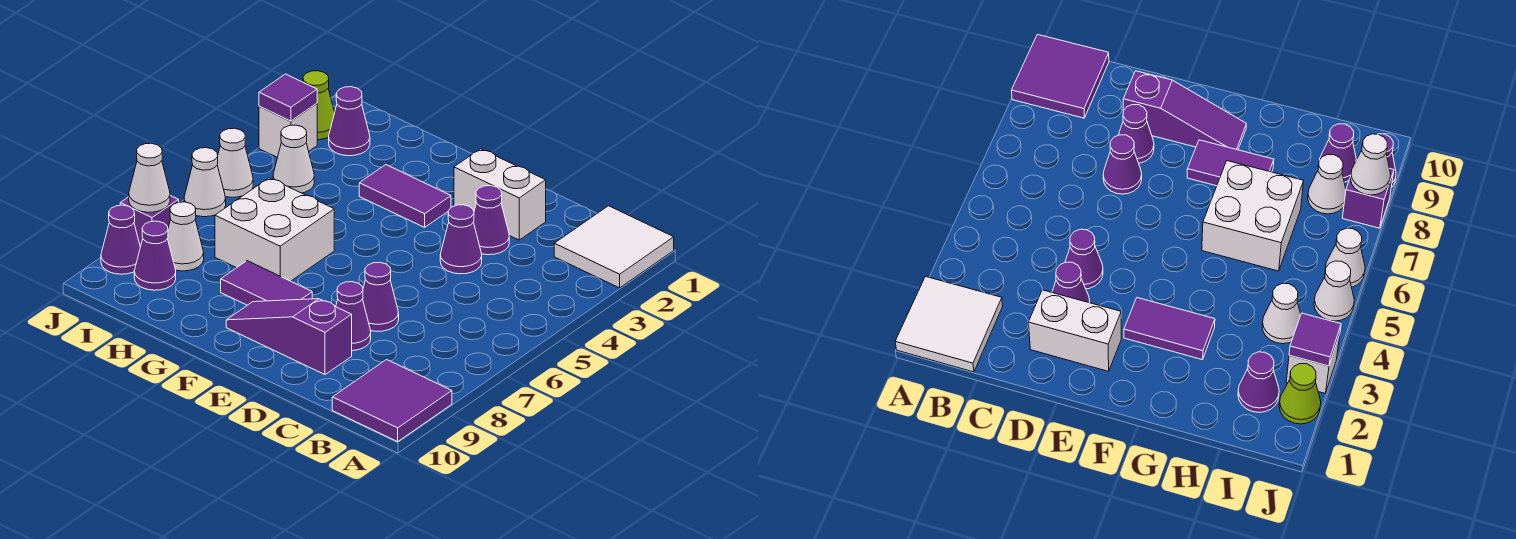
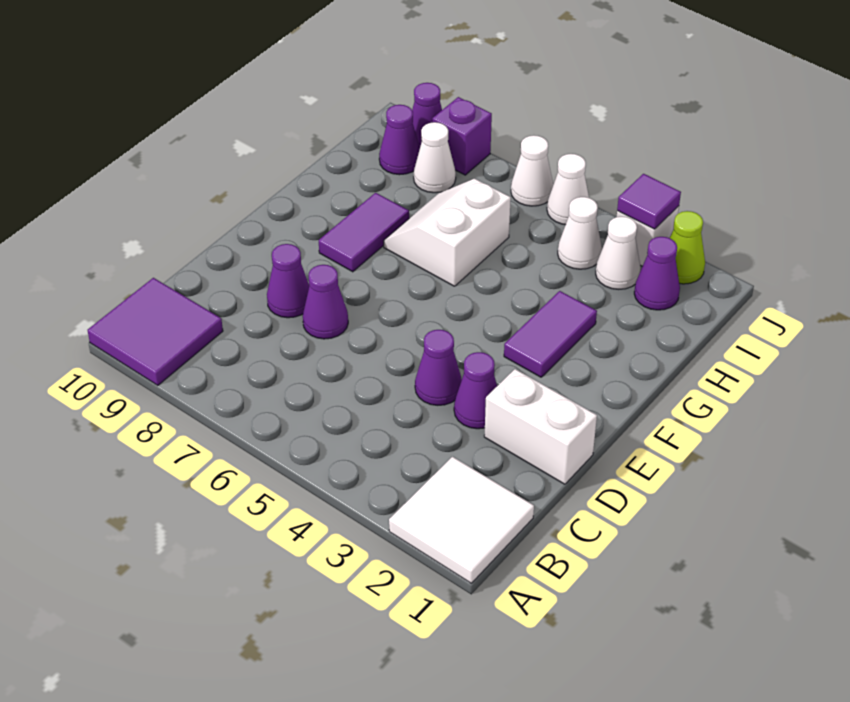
white 1x2 brick [454,149,546,240] -> white 1x2 brick turned to [484,369,597,484]
purple 1x3 slope [226,299,352,375] -> none
white 2x2 brick [215,178,334,281] -> white 2x2 slope [384,179,511,286]
white 1x1 cone [129,143,170,212] -> white 1x1 cone moved to [596,217,641,289]

